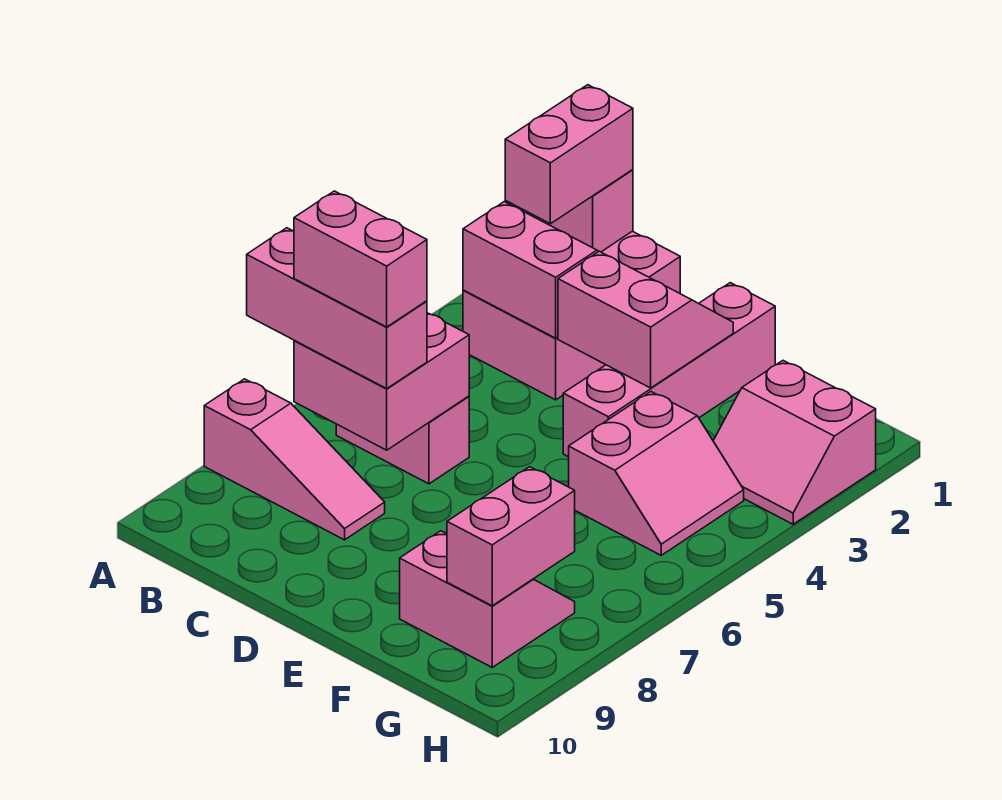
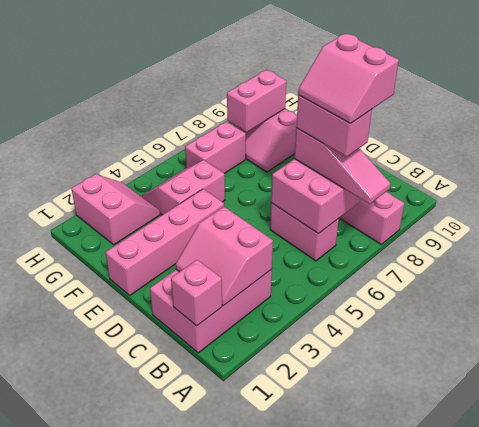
pink 1x3 brick [247,228,427,389] -> pink 1x3 slope [295,128,390,204]
pink 1x2 brick [505,85,633,224] -> pink 1x2 brick moved to [185,122,246,174]
pink 2x2 slope [558,251,733,388] -> pink 2x2 slope moved to [298,34,399,124]

